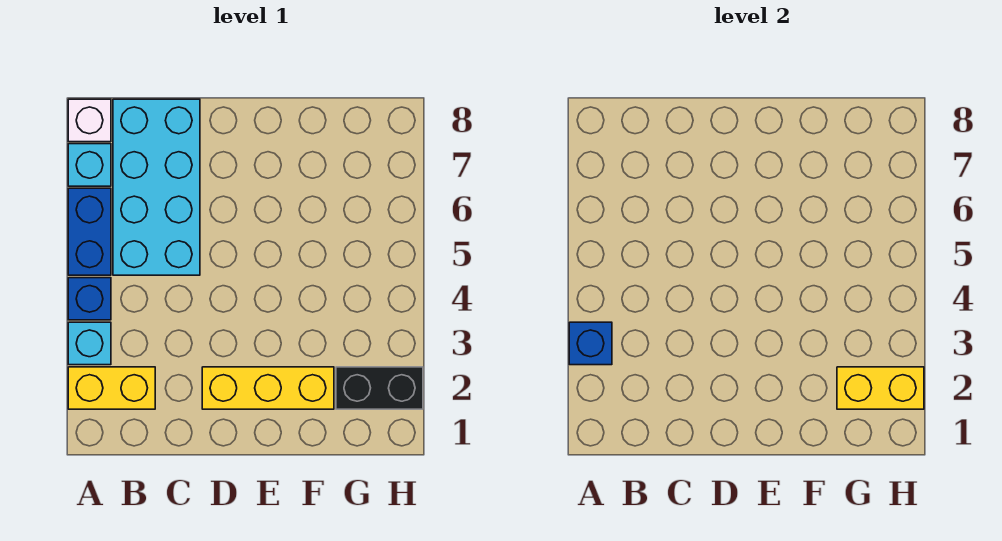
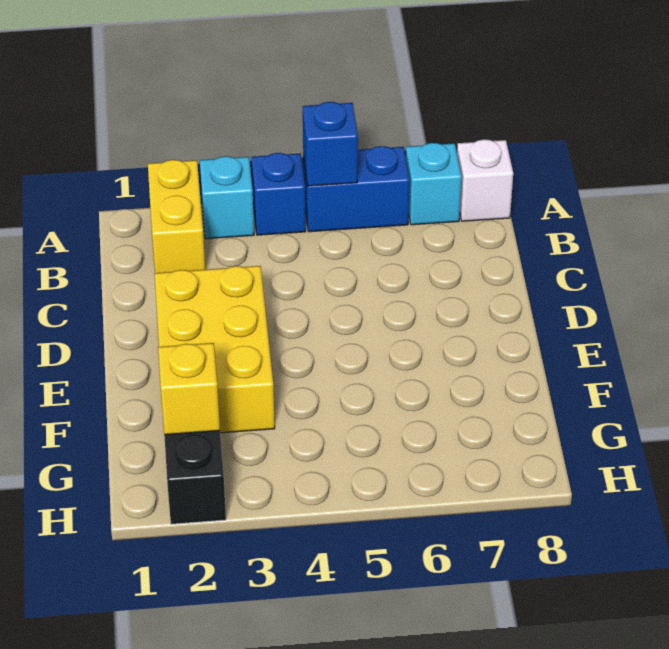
blue 1x1 brick [569,322,612,365] -> blue 1x1 brick moved to [303,102,358,186]
cyan 2x4 brick [113,99,200,275] -> none
yellow 1x3 brick [202,367,334,409] -> yellow 2x3 brick [154,266,275,433]
yellow 1x2 brick [837,367,924,409] -> yellow 1x1 brick [158,343,220,435]

